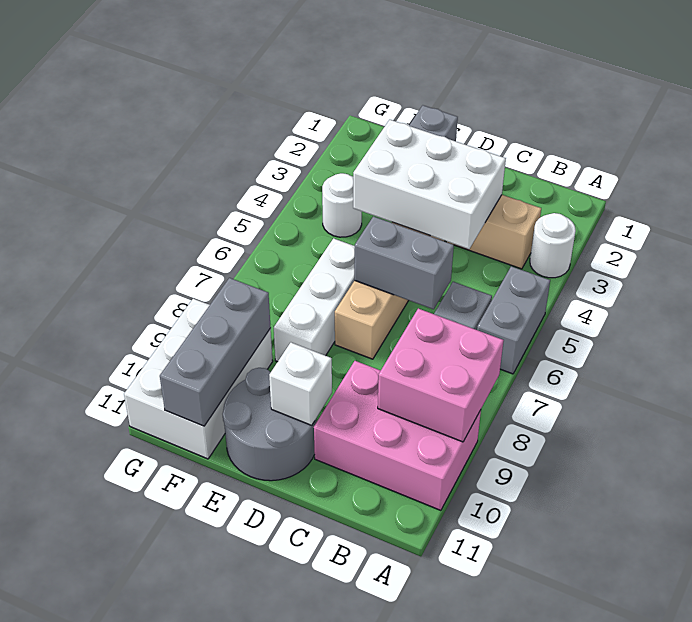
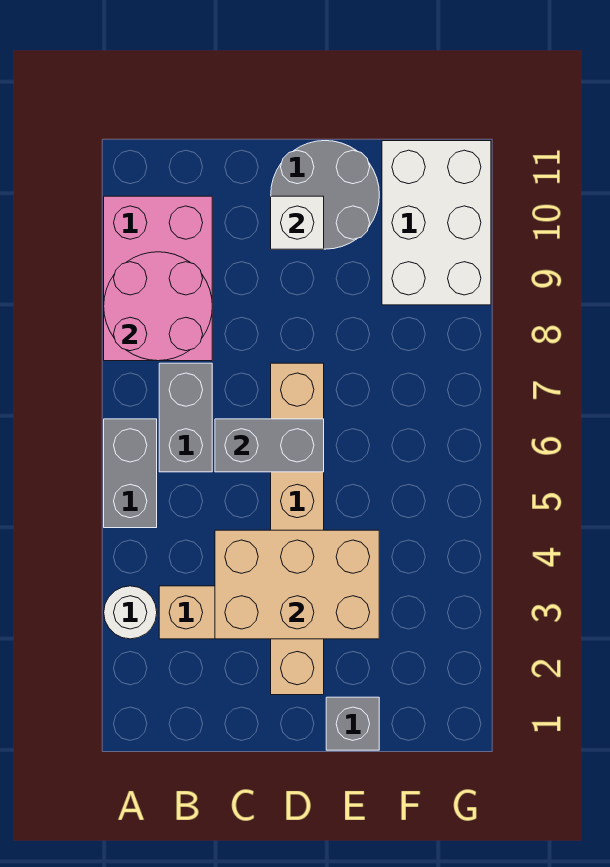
pink 2x2 brick [378,308,504,442] -> pink 2x2 round brick [104,252,212,361]
pink 2x3 brick [314,361,481,510] -> pink 2x3 brick turned to [104,196,212,361]
white 2x3 brick [353,120,506,249] -> tan 2x3 brick [215,530,379,639]
white 1x3 brick [274,238,355,362] -> none
white 1x1 round brick [322,173,362,237] -> none
grey 1x3 brick [160,278,271,426] -> none

